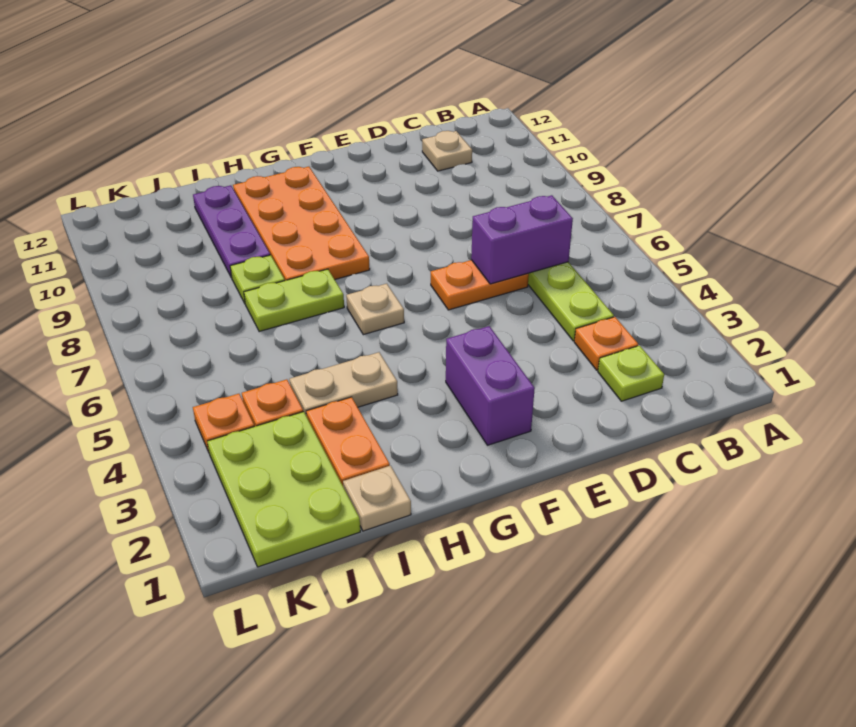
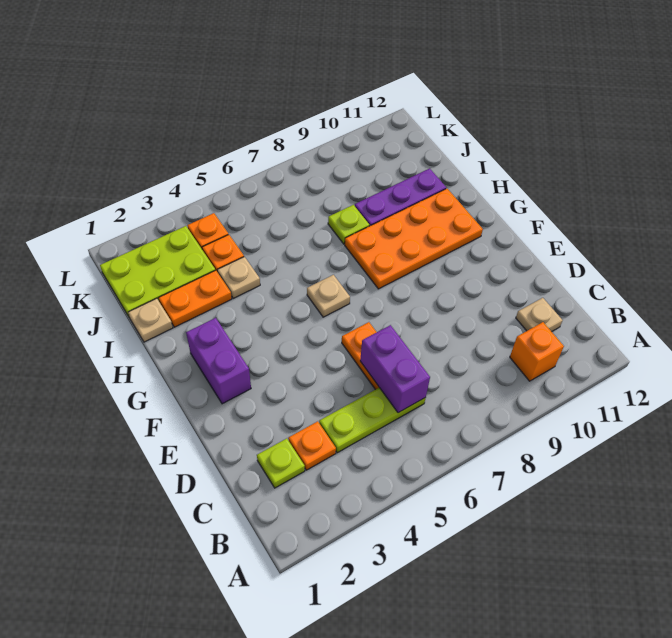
none -> orange 1x1 brick [510,322,564,381]
purple 1x2 brick [446,326,535,445] -> purple 1x2 brick turned to [186,318,251,404]
tan 1x2 plate [289,352,398,416] -> tan 1x1 plate [217,257,260,299]
lime 1x2 plate [244,269,344,332] -> none

